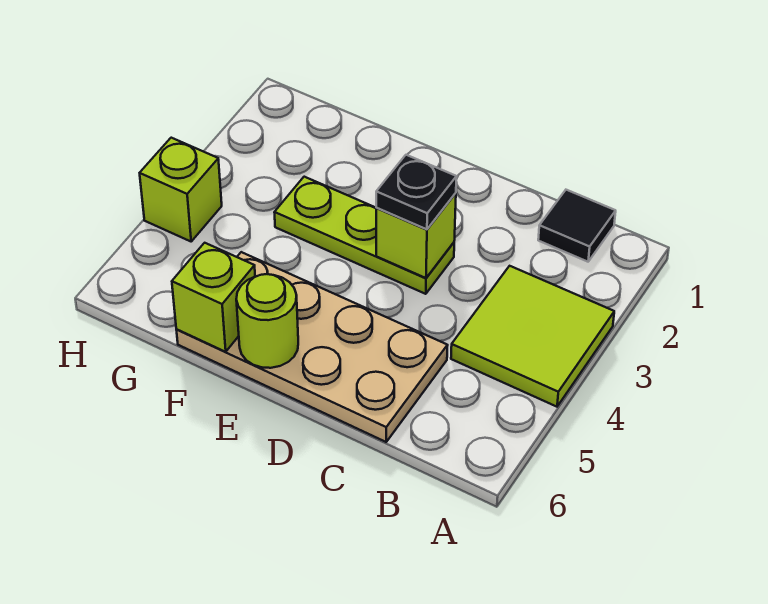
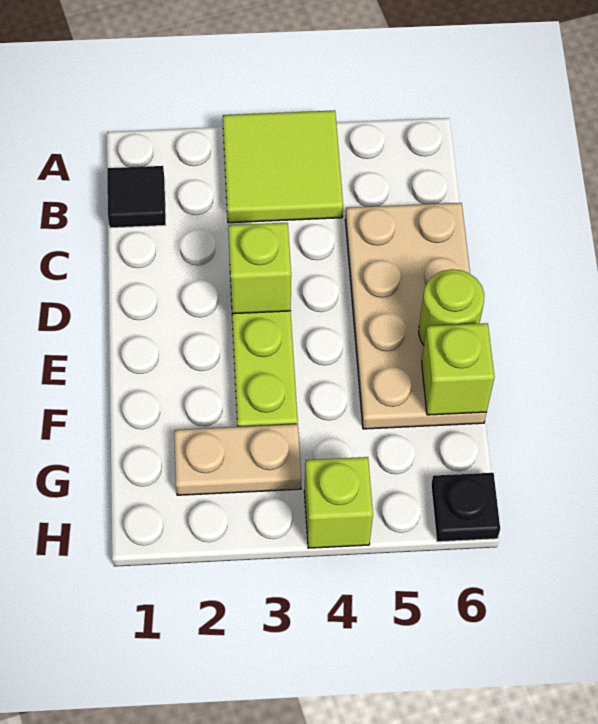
black 1x1 plate [376,155,456,229] -> black 1x1 plate moved to [431,473,500,542]
none -> tan 1x2 plate [174,424,302,495]

